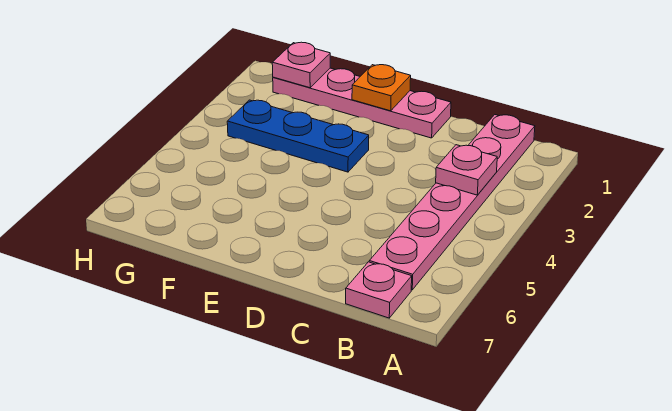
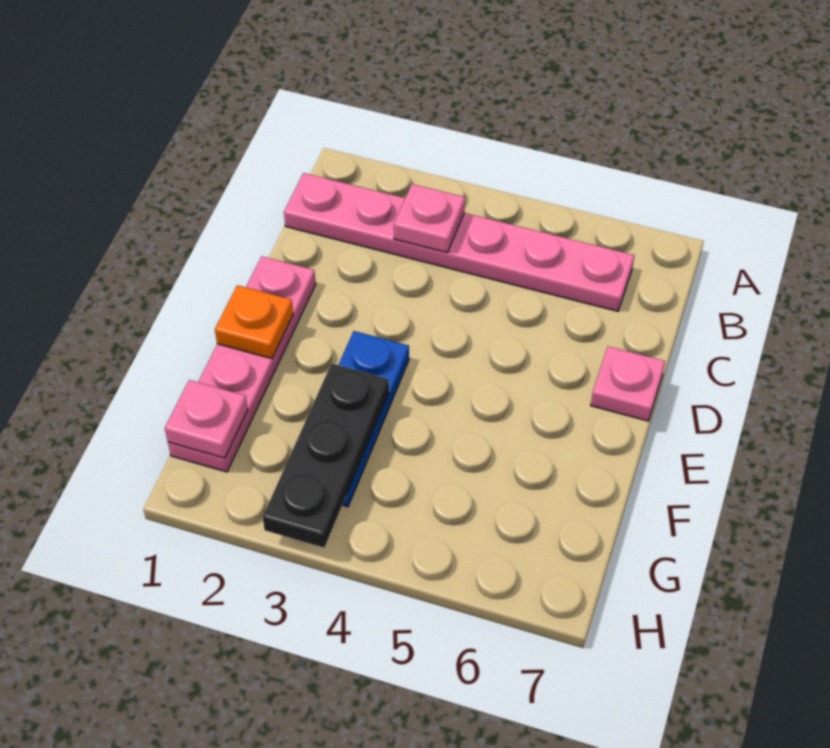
pink 1x1 plate [346,262,412,318] -> pink 1x1 plate moved to [591,346,665,421]
none -> black 1x3 plate [263,364,389,548]

